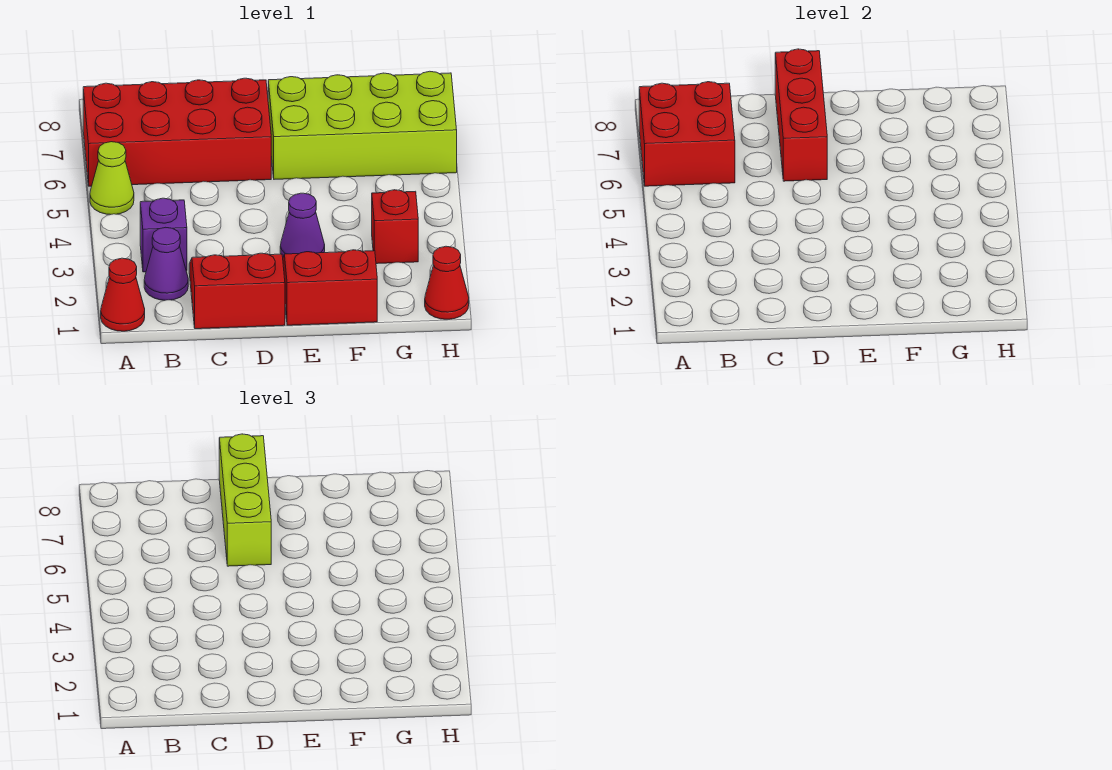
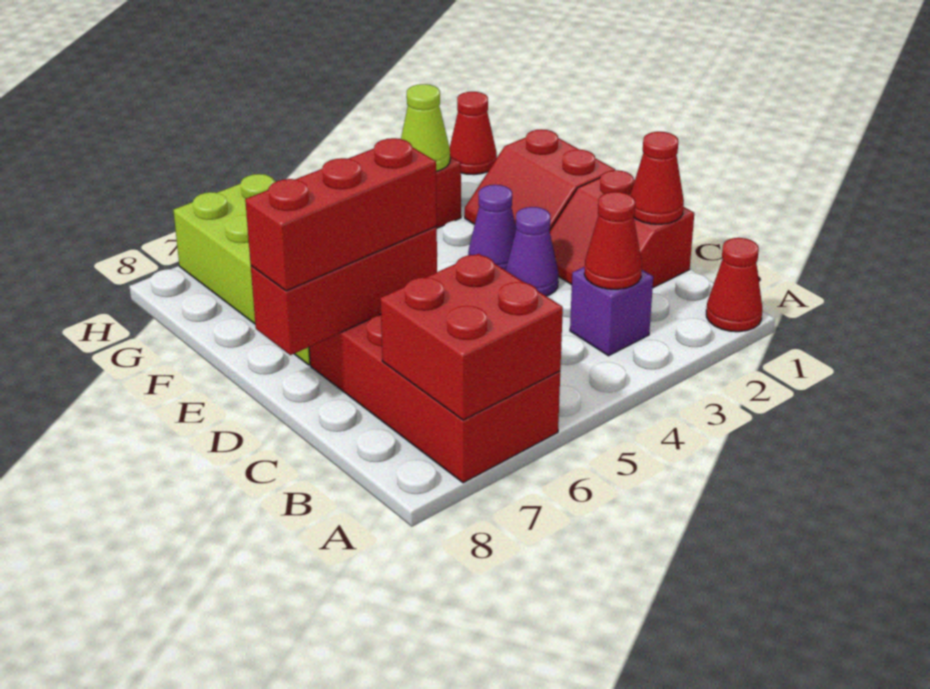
lime 1x1 cone [90,142,134,215] -> lime 1x1 cone moved to [401,84,450,171]
purple 1x1 cone [144,227,188,300] -> purple 1x1 cone moved to [506,207,559,296]
none -> red 1x1 cone [584,192,642,289]
none -> red 1x1 cone [631,132,684,224]
lime 1x3 brick [219,434,271,566] -> red 1x3 brick [245,138,437,291]

